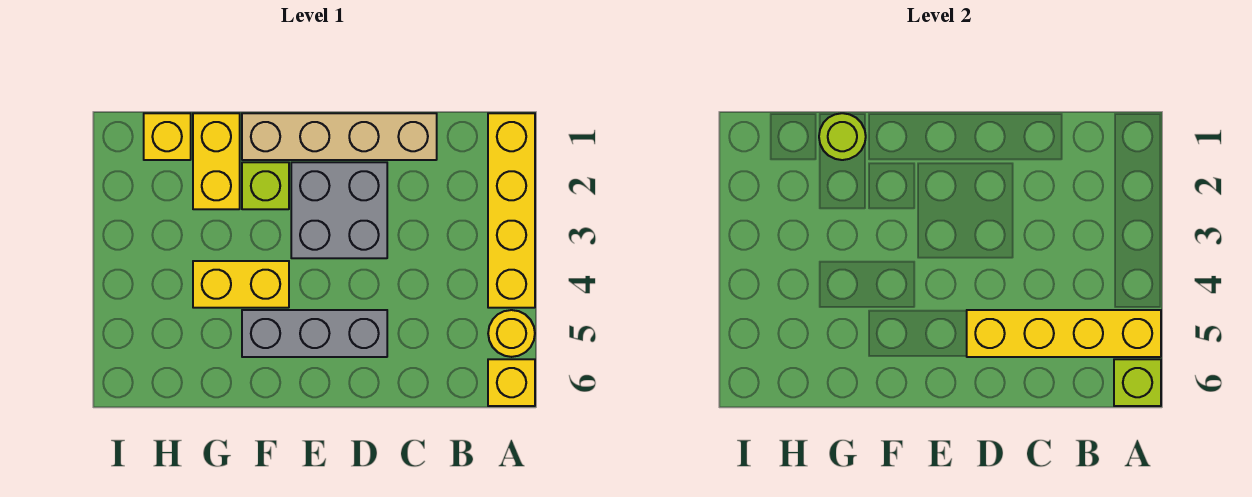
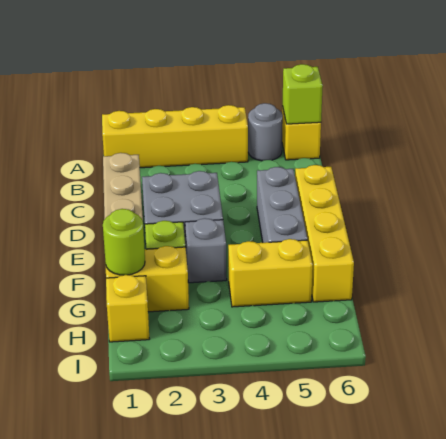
yellow 1x1 round brick [488,310,535,357] -> grey 1x1 round brick [248,103,283,161]
yellow 1x4 brick [967,310,1161,357] -> yellow 1x4 brick moved to [295,165,354,302]
none -> grey 1x1 brick [185,218,227,283]
yellow 1x2 brick [193,261,289,308] -> yellow 1x2 brick turned to [228,239,313,307]

